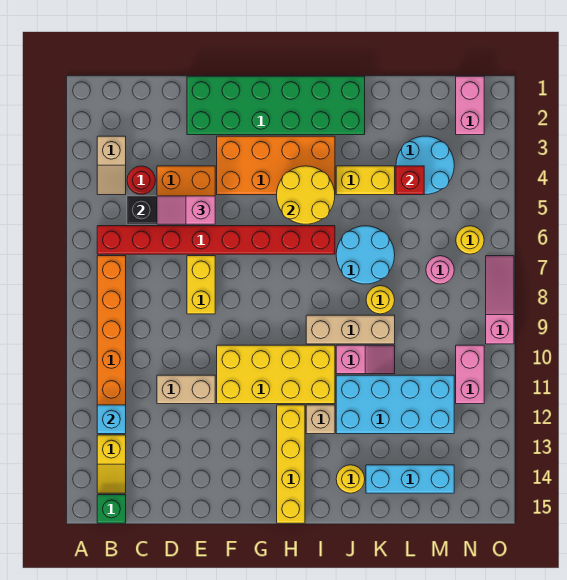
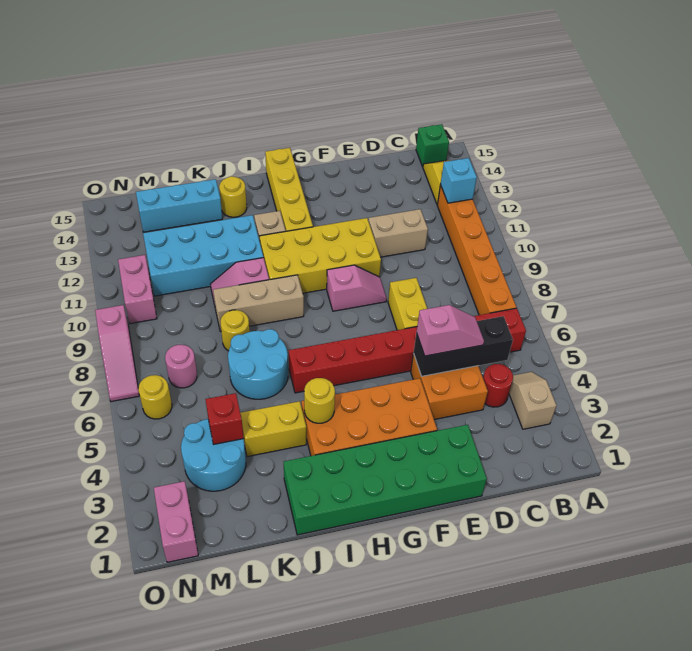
none -> pink 1x2 slope [327,265,387,311]
yellow 2x2 round brick [277,166,335,224] -> yellow 1x1 round brick [304,378,335,423]

